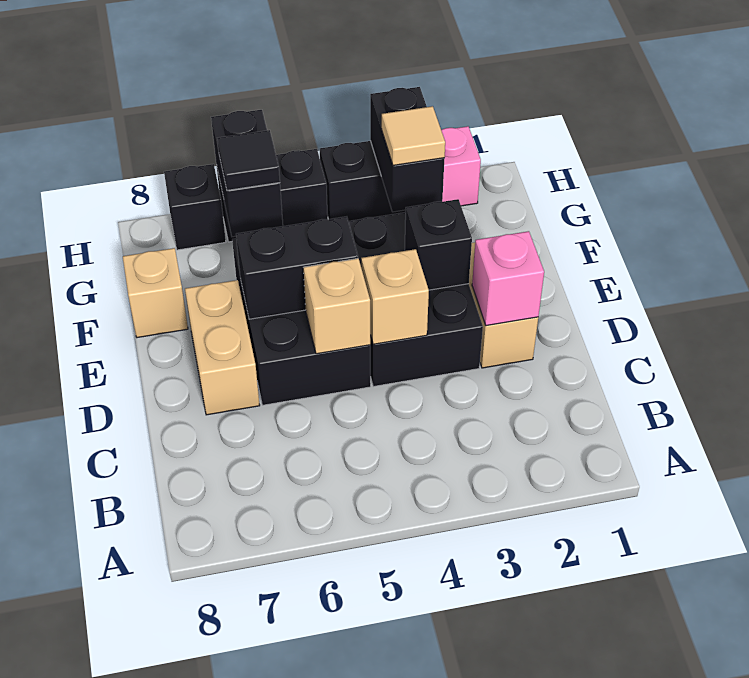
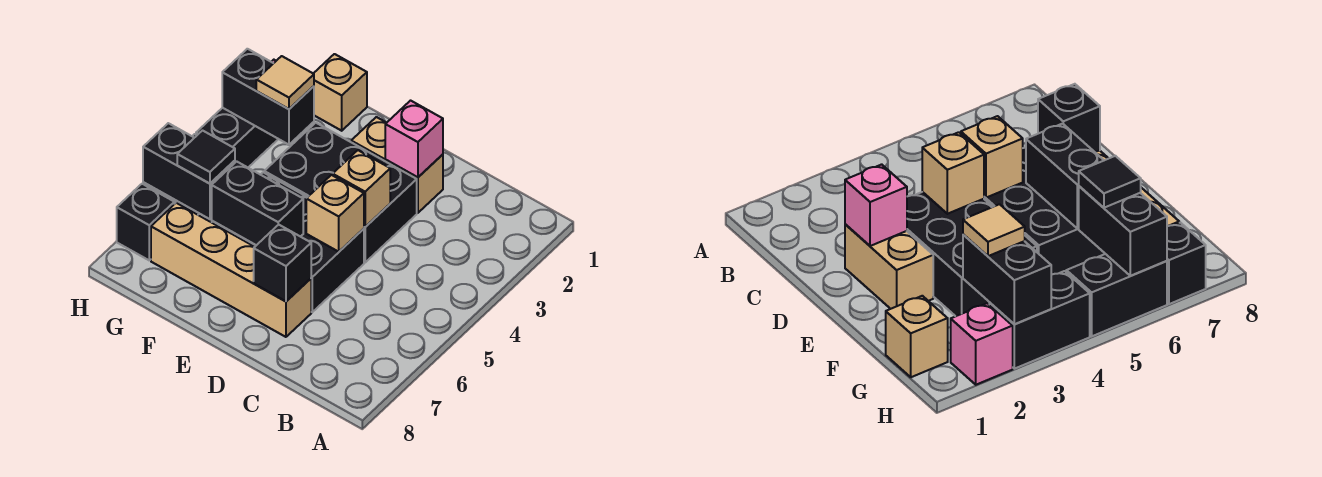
tan 1x2 brick [185,280,260,415] -> tan 1x4 brick [151,203,311,337]
black 1x1 brick [405,199,472,290] -> black 1x1 brick moved to [254,225,311,301]
black 1x2 brick [236,217,358,319] -> black 1x2 brick turned to [212,161,303,245]
tan 1x1 brick [123,248,188,338] -> tan 1x1 brick moved to [313,54,367,131]

